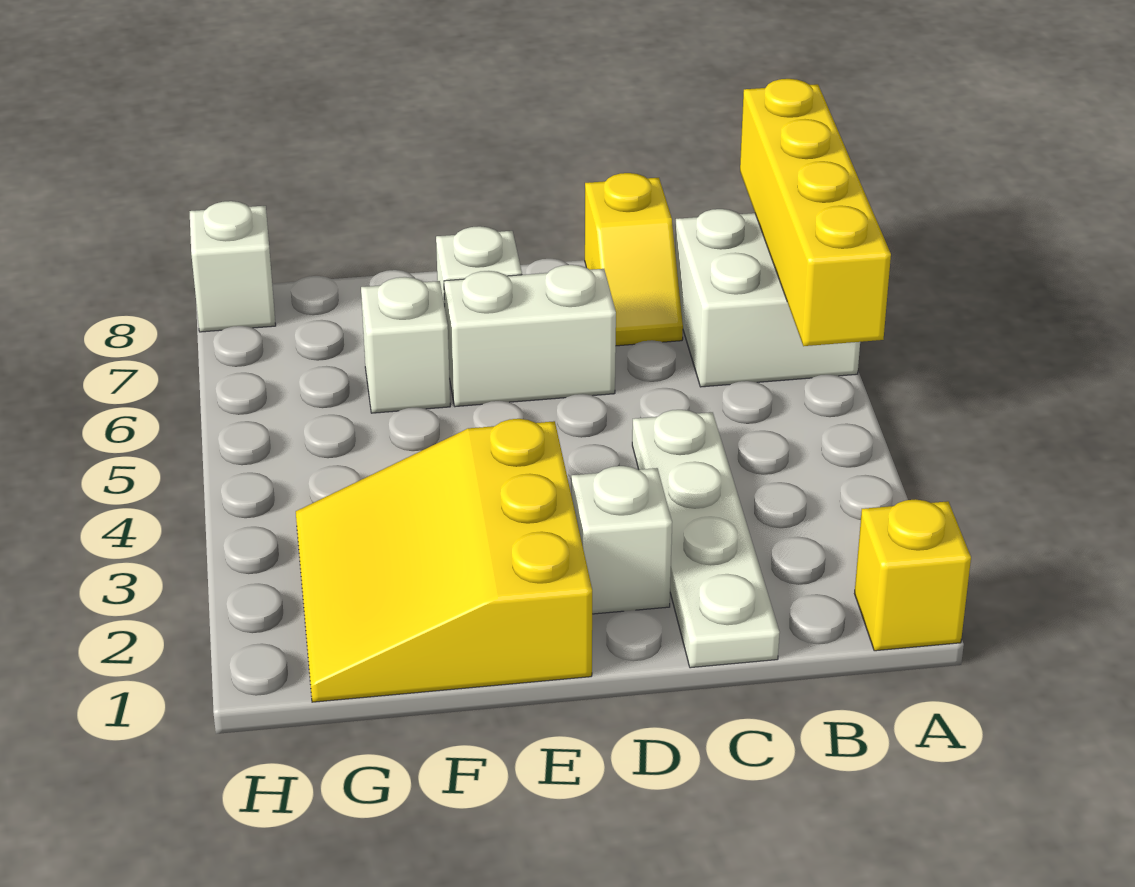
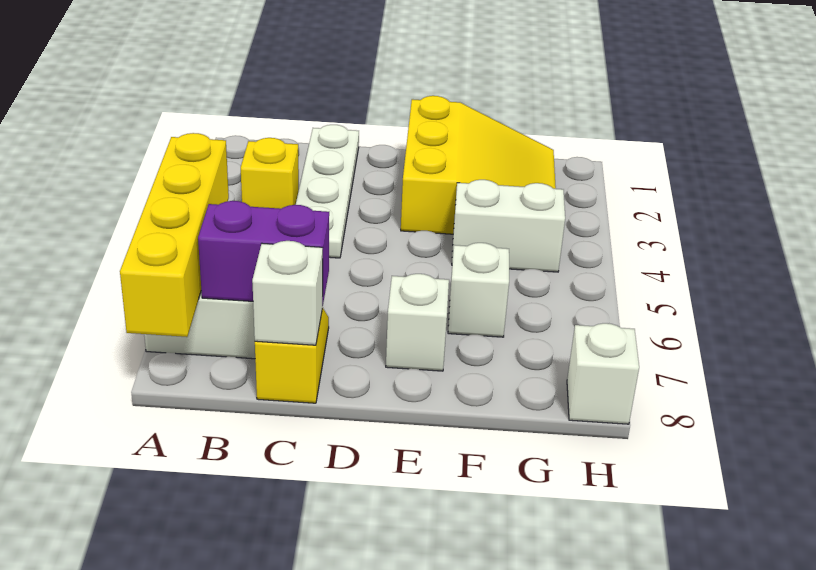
yellow 1x1 brick [855,499,971,651] -> yellow 1x1 brick moved to [241,138,299,209]
none -> purple 1x2 brick [198,201,329,306]
white 1x1 brick [571,466,672,614] -> white 1x1 brick moved to [252,241,323,345]
white 1x2 brick [444,265,616,407] -> white 1x2 brick moved to [452,180,565,272]

